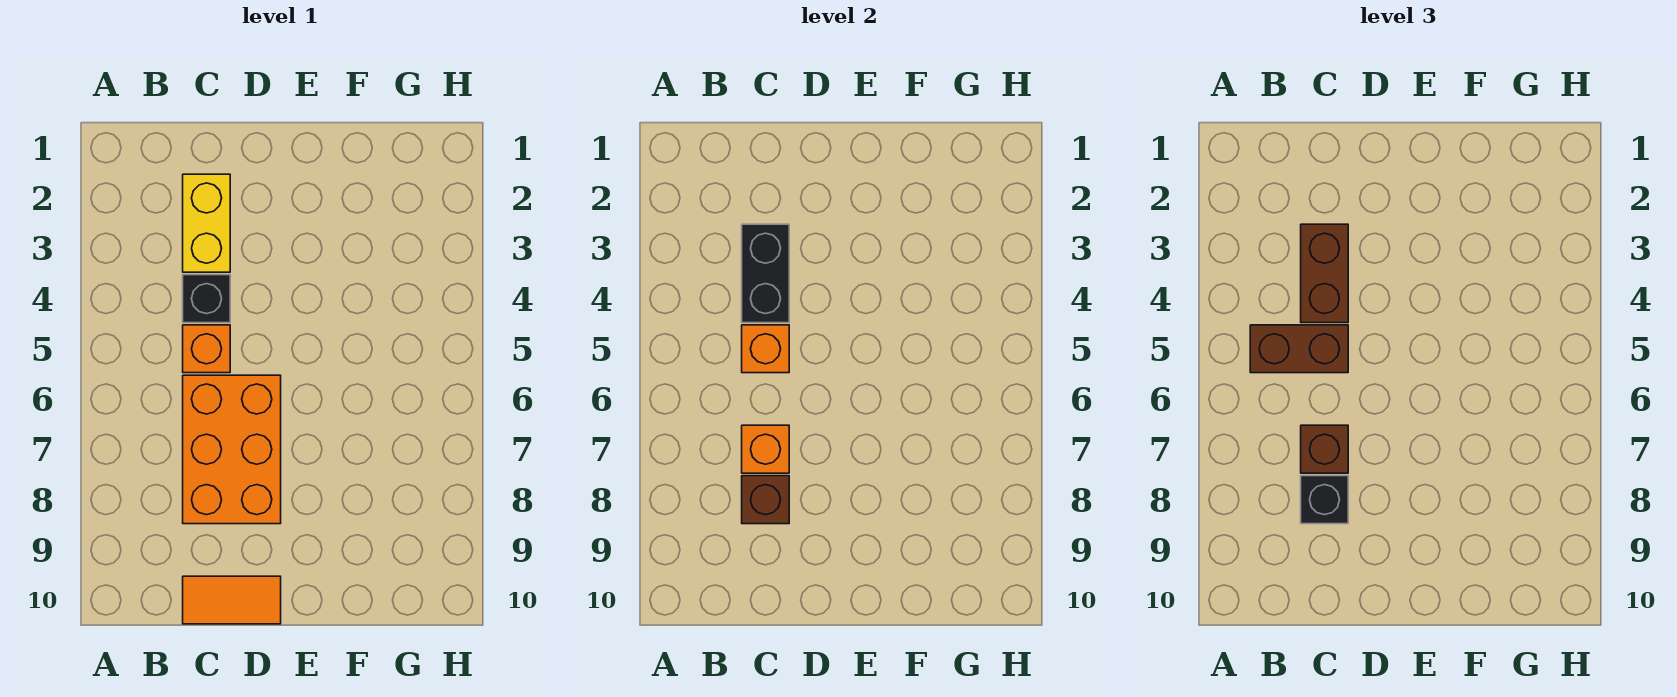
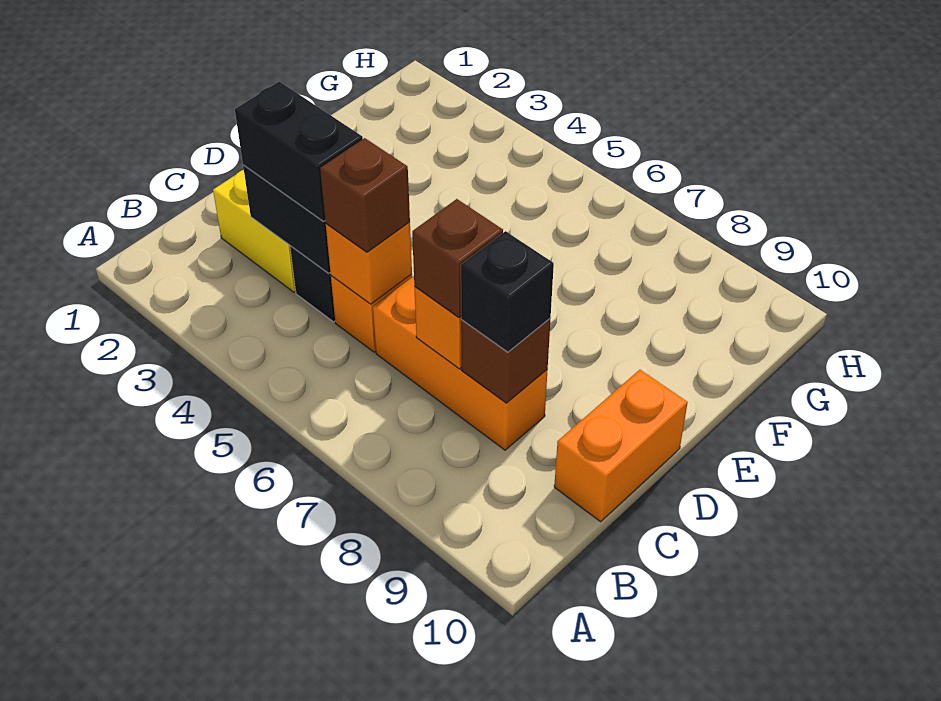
brown 1x2 brick [1250,325,1348,373] -> brown 1x1 brick [320,138,410,252]
brown 1x2 brick [1301,224,1348,323] -> black 1x2 brick [235,81,363,221]
orange 2x3 brick [183,375,281,524] -> orange 1x3 brick [373,276,547,450]
orange 1x2 tile [183,576,281,624] -> orange 1x2 brick [554,370,688,522]

